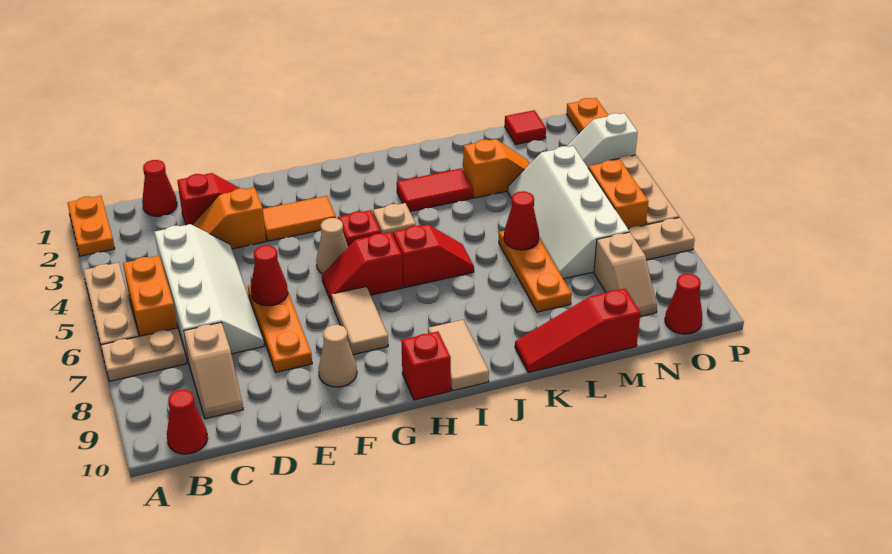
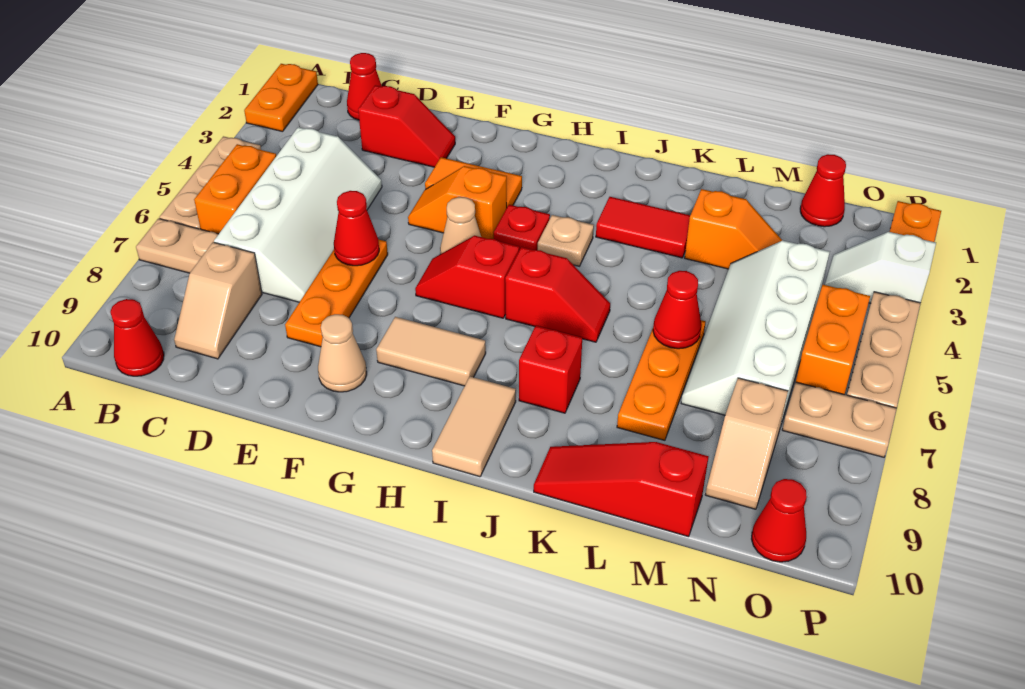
orange 1x2 slope [192,187,266,249] -> orange 1x2 slope moved to [408,166,507,239]
tan 1x2 tile [331,287,388,355] -> tan 1x2 tile turned to [376,317,486,386]
red 1x1 brick [401,331,451,400] -> red 1x1 brick moved to [519,326,582,413]
red 1x1 tile [505,110,546,144] -> red 1x1 cone [800,154,846,227]

